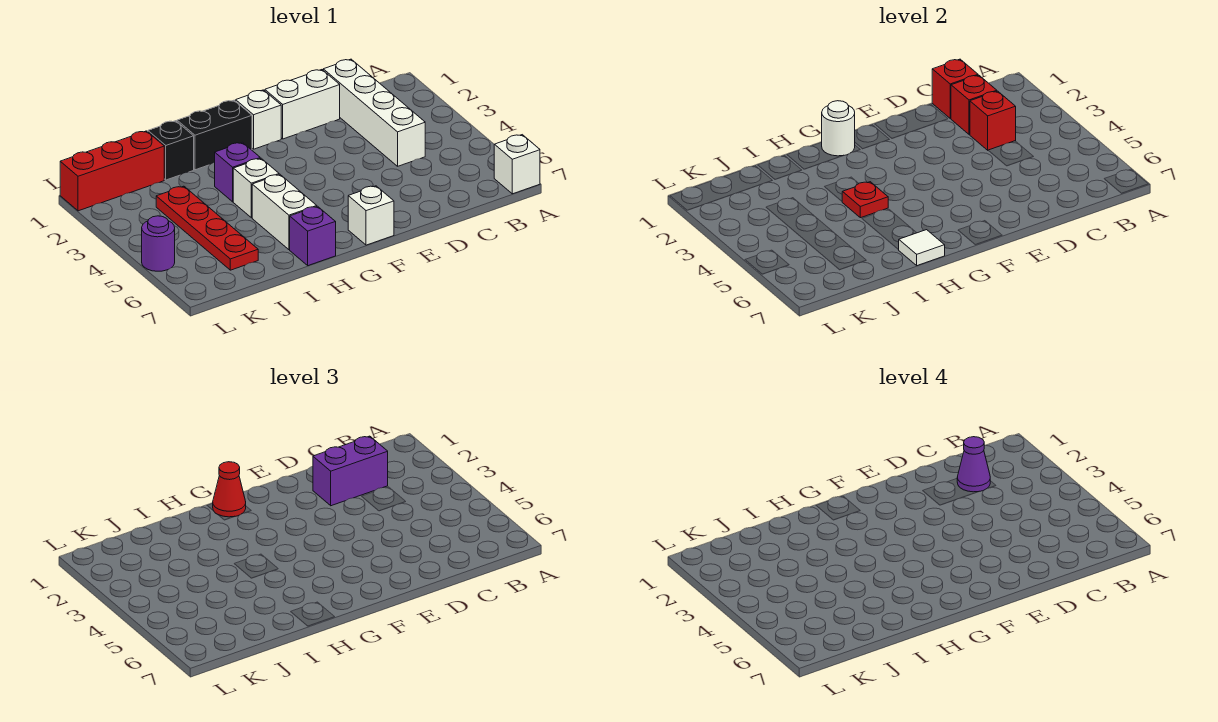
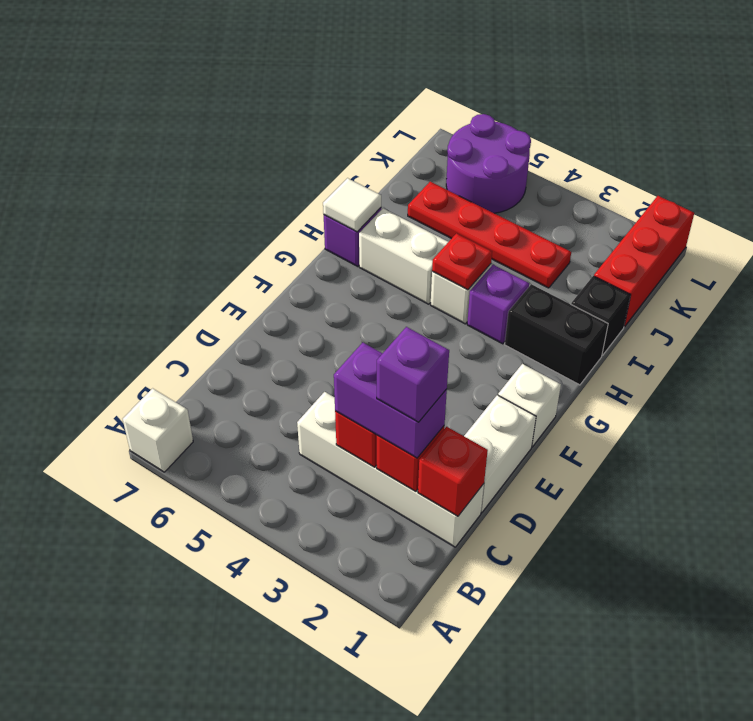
purple 1x2 brick [313,436,388,506] -> purple 1x2 brick turned to [334,343,447,458]
purple 1x1 cone [957,437,990,492] -> purple 1x1 brick [377,327,449,422]
white 1x1 brick [348,186,394,245] -> none
black 1x2 brick [177,100,252,170] -> black 1x2 brick turned to [505,284,608,385]
white 1x1 round brick [822,101,855,156] -> none
red 1x1 cone [213,462,246,517] -> none
purple 1x1 round brick [142,216,175,271] -> purple 2x2 round brick [446,114,531,213]

